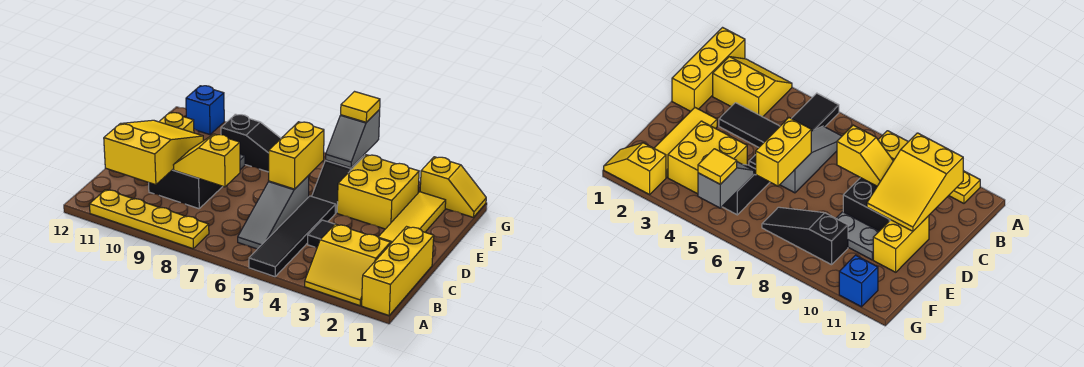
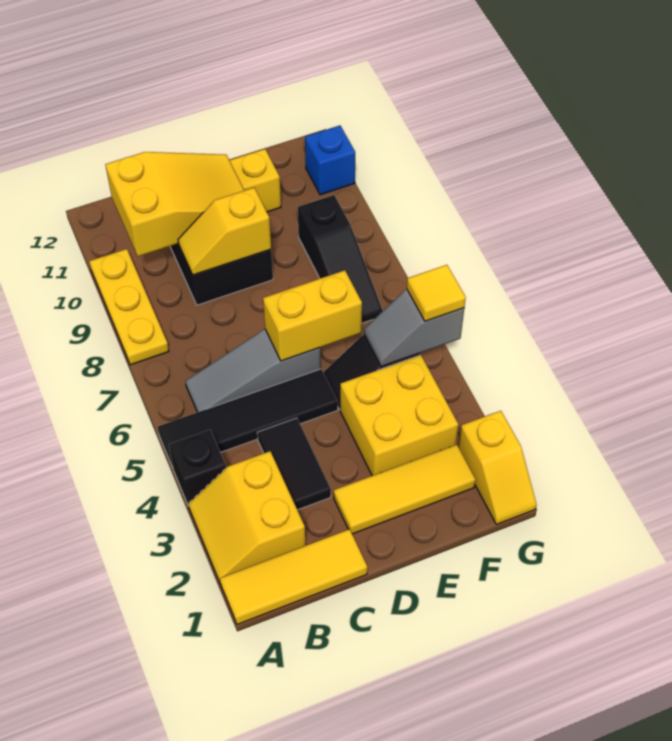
yellow 1x3 brick [362,227,434,315] -> yellow 1x3 tile [220,529,367,624]
none -> black 1x1 brick [169,430,226,506]
yellow 1x4 plate [89,190,209,249] -> yellow 1x3 plate [89,249,169,365]
yellow 1x2 slope [174,134,240,187] -> yellow 1x2 slope turned to [178,188,271,275]
grey 1x2 plate [836,212,879,260] -> none

